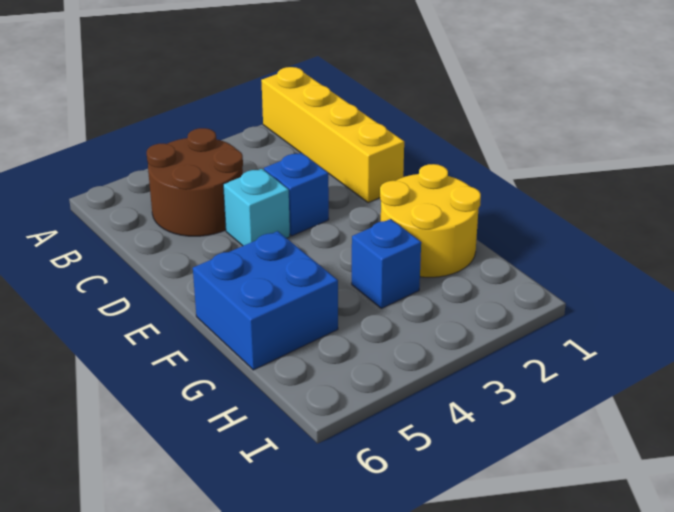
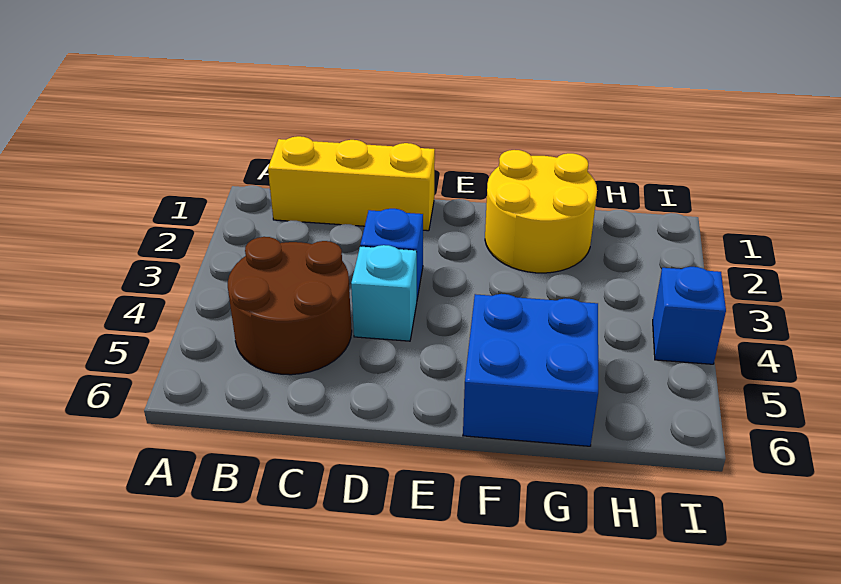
yellow 1x4 brick [261,67,404,203] -> yellow 1x3 brick [268,136,435,231]
blue 1x1 brick [352,219,421,308] -> blue 1x1 brick moved to [653,267,726,364]

